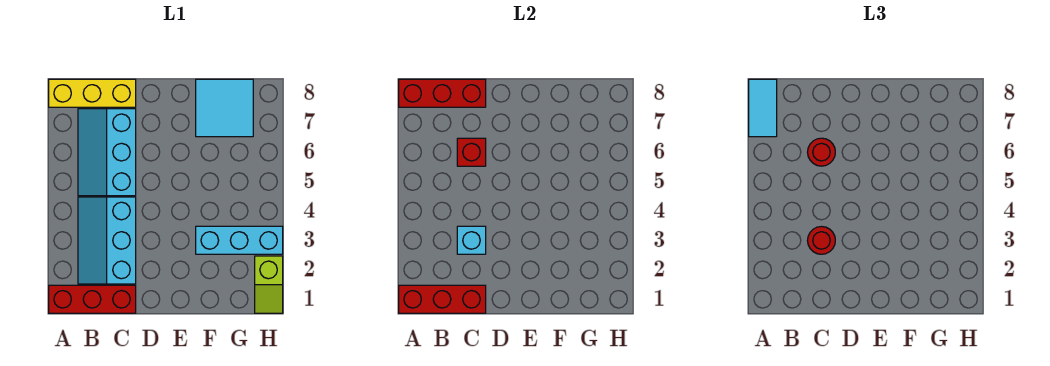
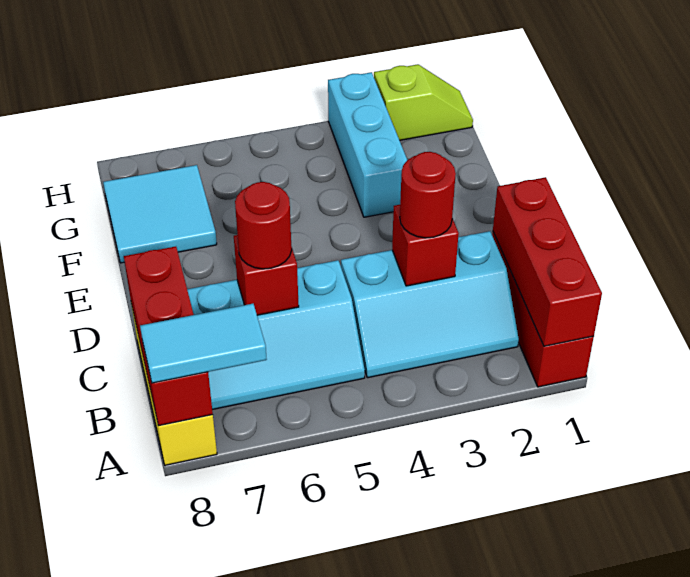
cyan 1x1 brick [457,226,486,254] -> red 1x1 brick [392,205,459,286]

